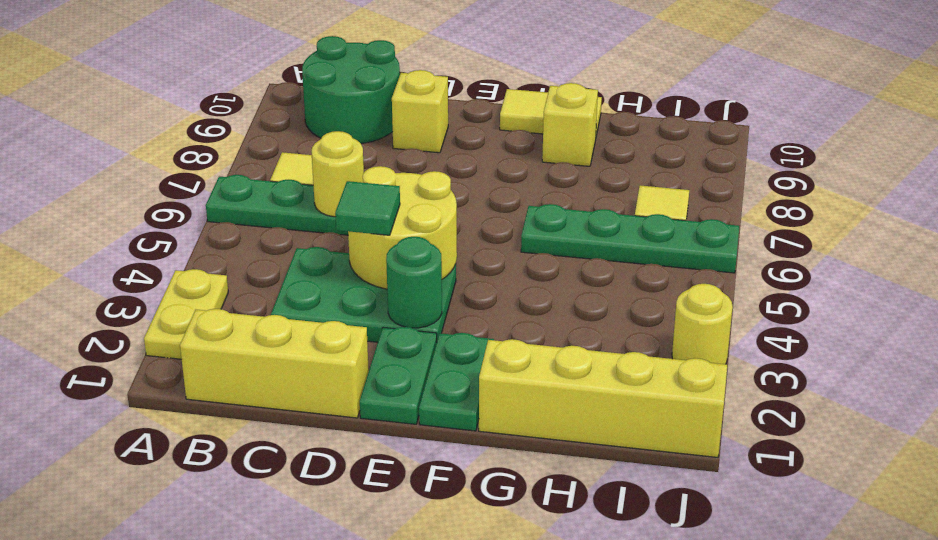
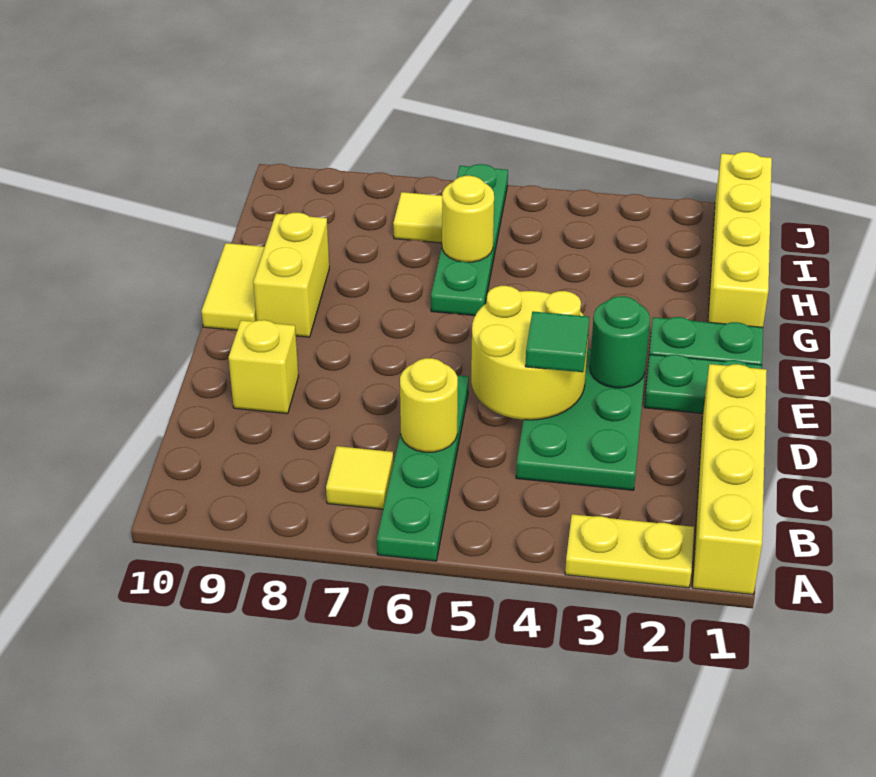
yellow 1x3 brick [180,309,369,418] -> yellow 1x4 brick [692,364,767,595]
green 2x2 round brick [302,36,400,143] -> none
yellow 1x1 brick [542,83,598,166] -> yellow 1x2 brick [253,213,329,337]
yellow 1x1 round brick [672,284,733,364] -> yellow 1x1 round brick moved to [442,176,494,262]

